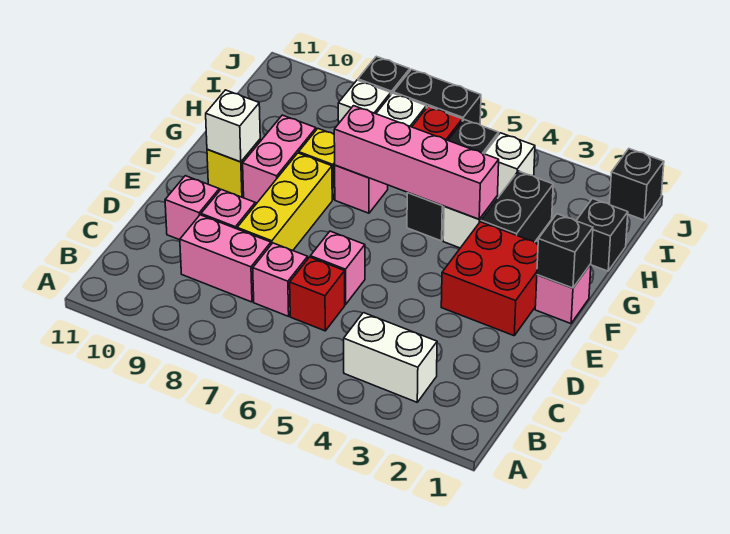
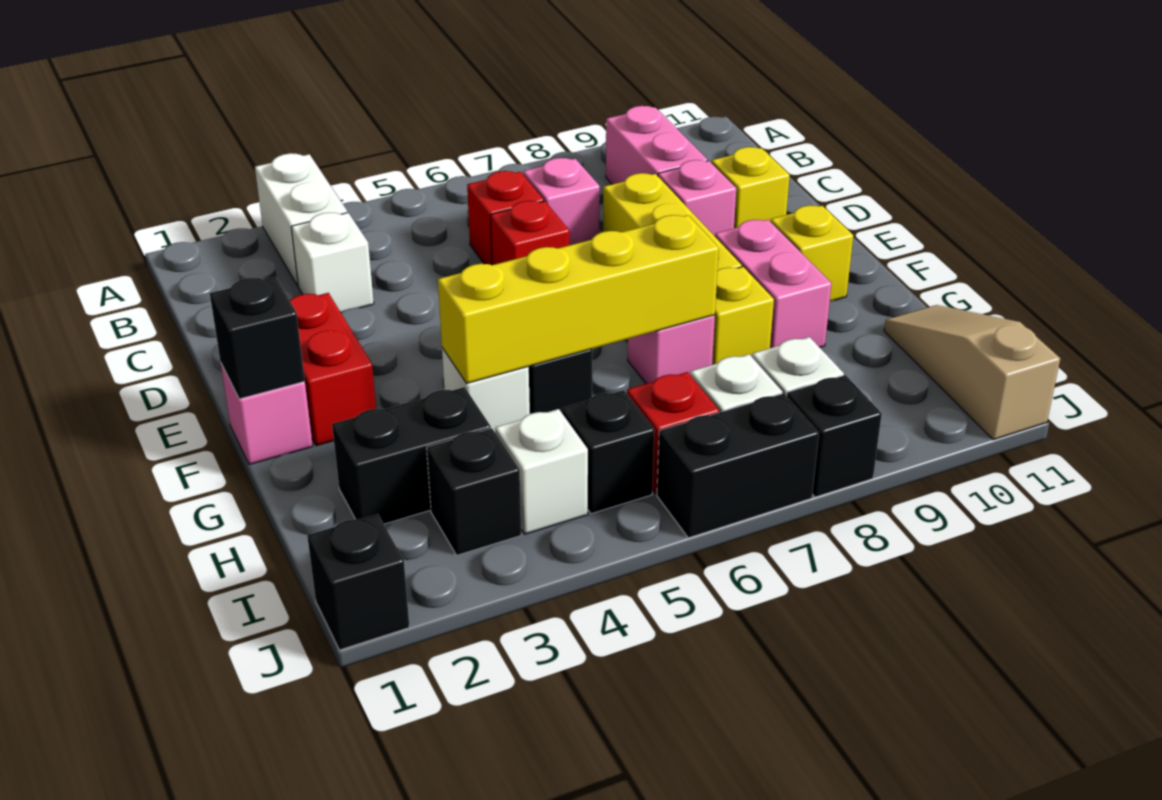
white 1x2 brick [344,313,437,402] -> white 1x2 brick turned to [255,153,348,286]
pink 1x2 brick [180,215,271,302] -> pink 1x2 brick turned to [606,106,708,184]
pink 1x1 brick [310,231,365,304] -> red 1x1 brick [491,201,569,265]
pink 1x1 brick [165,176,219,240] -> yellow 1x1 brick [711,147,790,228]
red 2x2 brick [441,222,538,336] -> red 1x2 brick [289,293,376,446]
white 1x1 brick [206,90,260,162] -> white 1x1 brick moved to [291,213,374,312]
black 1x2 brick [481,171,553,242] -> black 1x2 brick turned to [332,387,491,524]
pink 1x4 brick [334,106,499,219] -> yellow 1x4 brick [438,215,719,383]
black 1x1 brick [576,199,628,271] -> black 1x1 brick moved to [427,428,521,555]
none -> tan 1x3 slope [884,305,1060,440]

